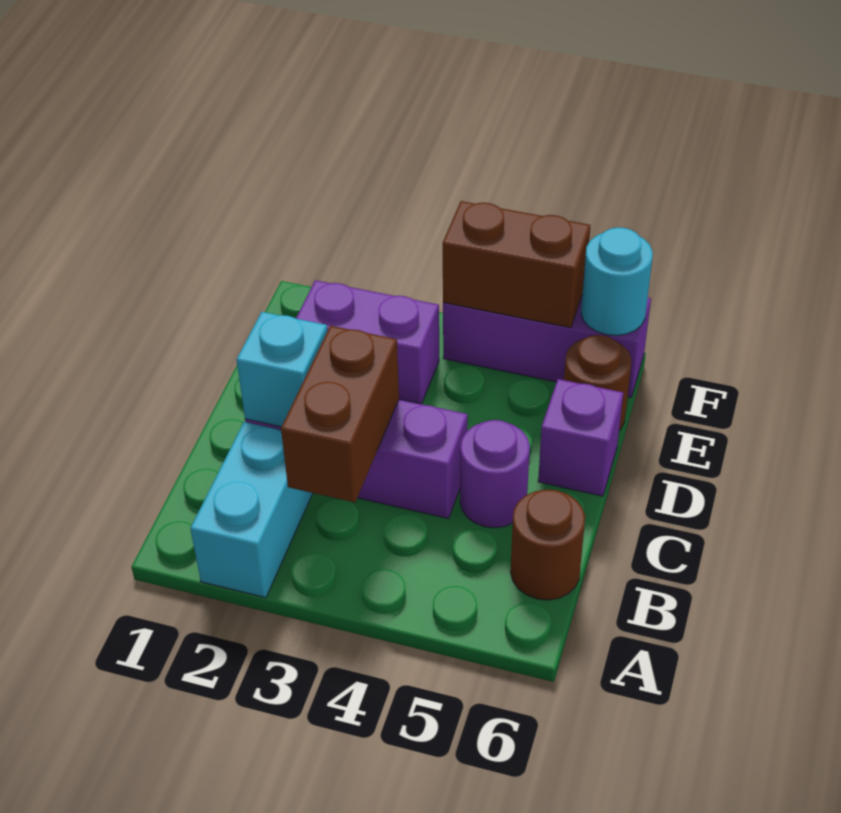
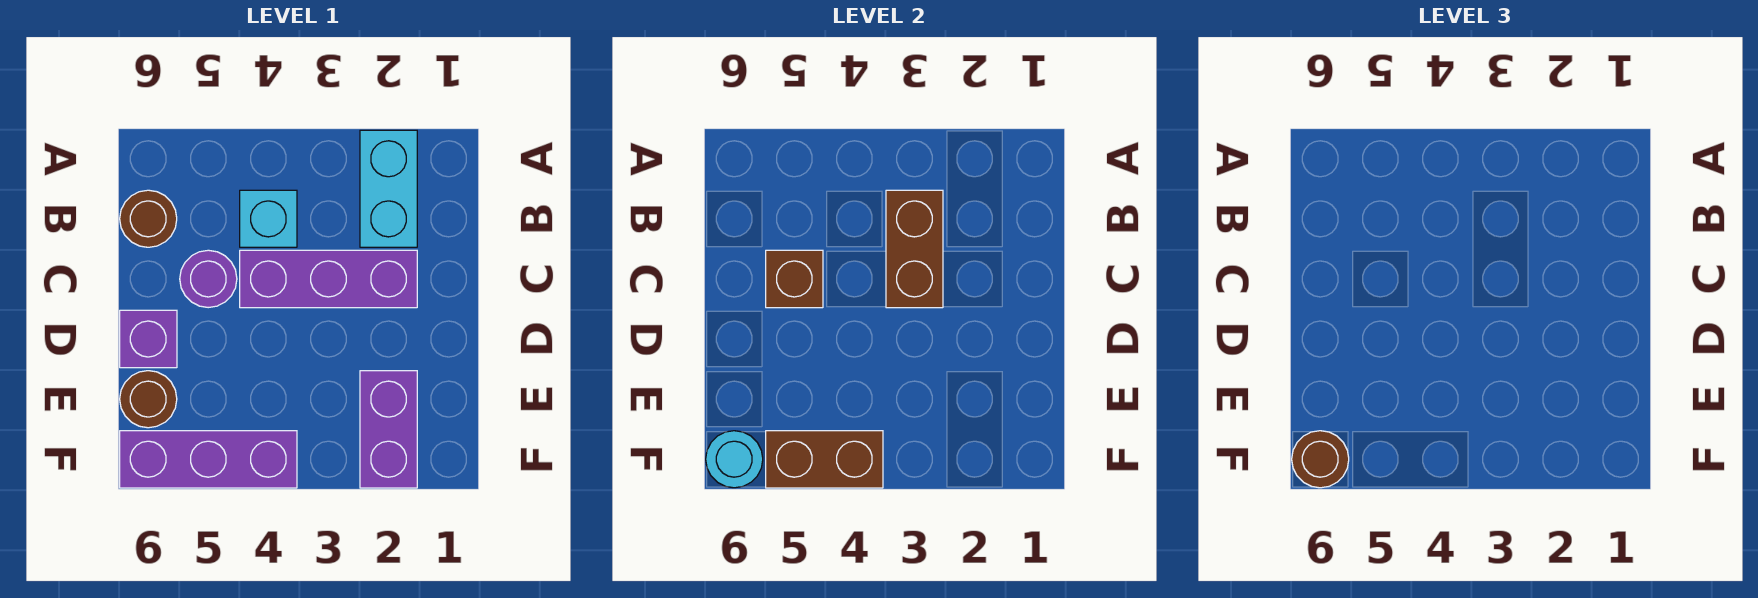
cyan 1x1 brick [237,312,327,427] -> cyan 1x1 brick moved to [240,190,297,247]
none -> brown 1x1 brick [766,250,823,308]
purple 1x2 brick [296,280,439,404] -> purple 1x2 brick turned to [360,371,417,488]
none -> brown 1x1 round brick [1292,431,1349,488]

